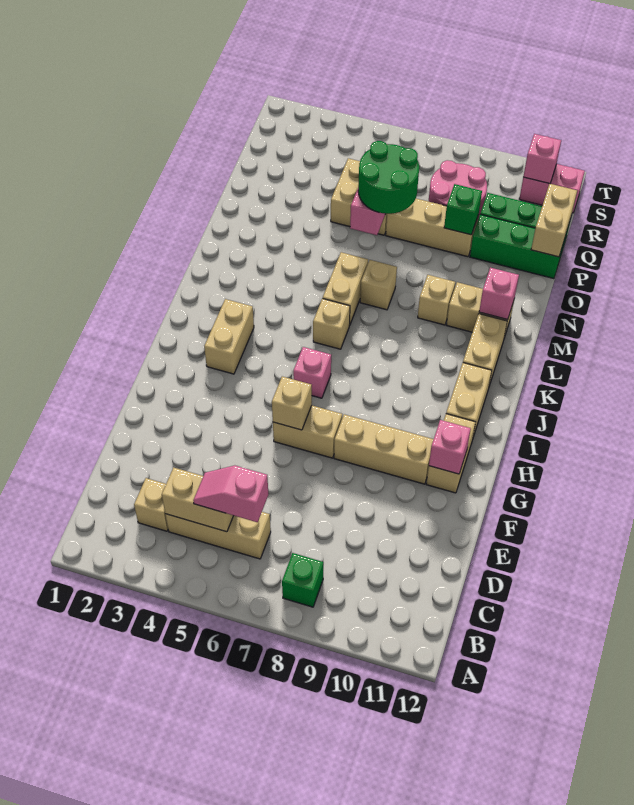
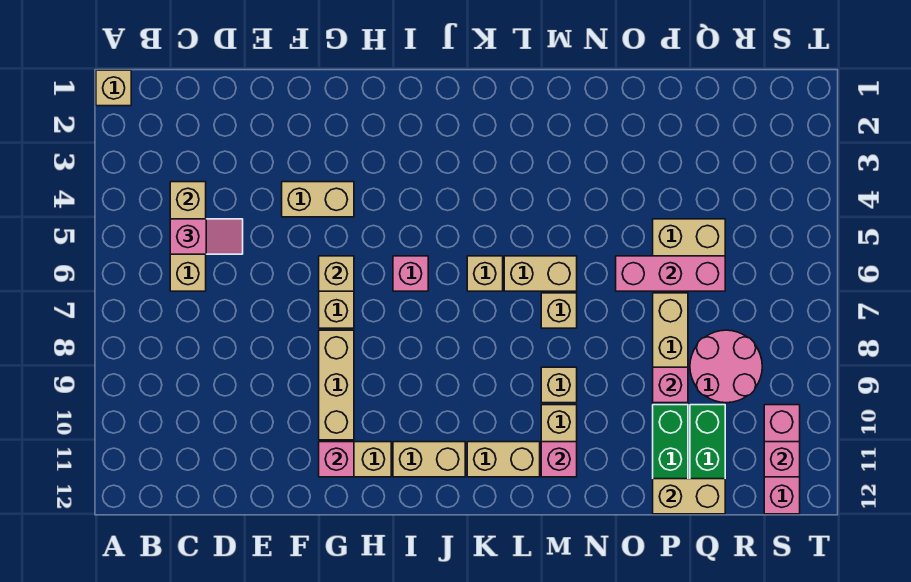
green 1x1 brick [282,553,323,607] -> none
tan 1x1 brick [134,478,168,531] -> tan 1x1 brick moved to [96,70,131,106]
pink 1x2 slope [193,466,268,522] -> pink 1x2 slope turned to [170,219,243,254]
tan 1x2 brick [204,299,254,374] -> tan 1x2 brick moved to [282,182,354,217]
green 2x2 round brick [358,141,419,214] -> none
green 1x1 brick [444,184,482,235] -> pink 1x1 brick [653,367,688,403]
pink 1x2 brick [519,164,585,213] -> pink 1x3 brick [764,405,800,514]

